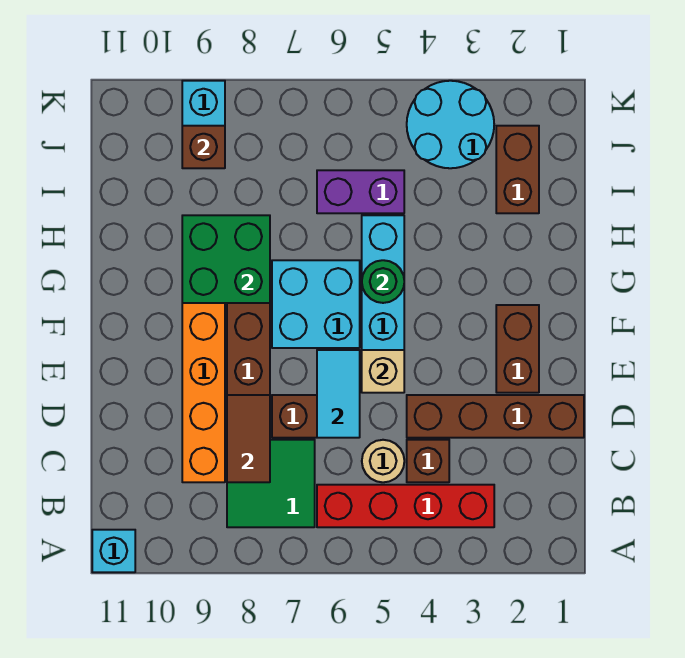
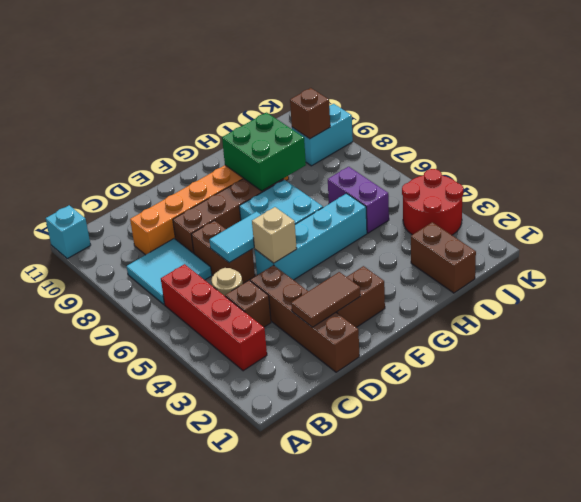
green 2x2 tile [227,440,315,527] -> cyan 2x2 tile [127,239,212,305]
brown 1x2 tile [227,395,270,482] -> brown 1x2 tile moved to [291,272,360,327]
green 1x1 round brick [362,260,404,303] -> none
brown 1x2 brick [496,126,539,213] -> brown 1x2 brick turned to [411,222,476,293]
cyan 2x2 round brick [407,81,494,168] -> red 2x2 round brick [402,169,463,235]

